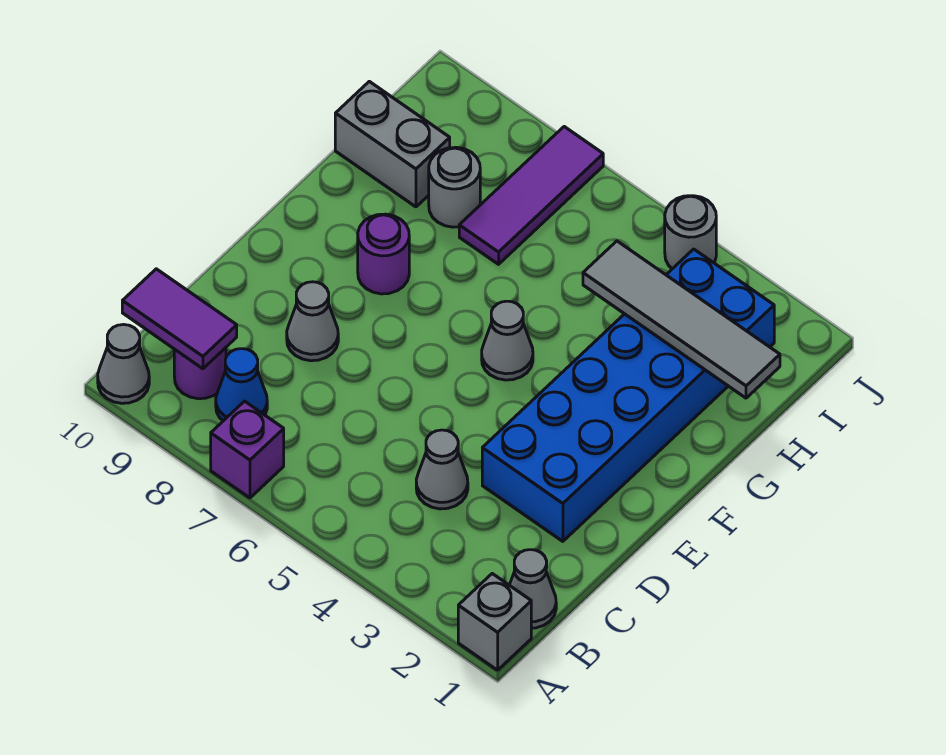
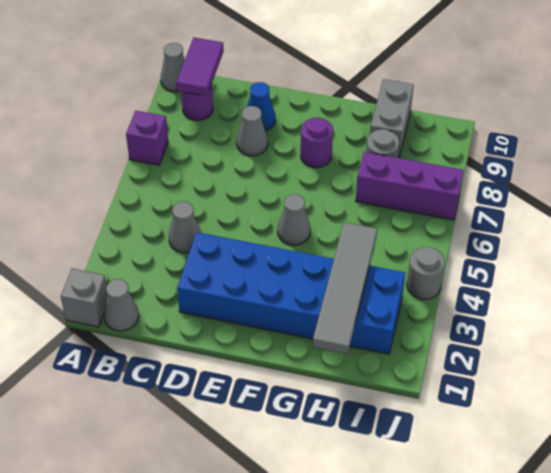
blue 1x1 cone [216,349,267,421] -> blue 1x1 cone moved to [247,82,275,131]
purple 1x3 tile [459,127,603,264] -> purple 1x3 brick [356,152,464,220]

